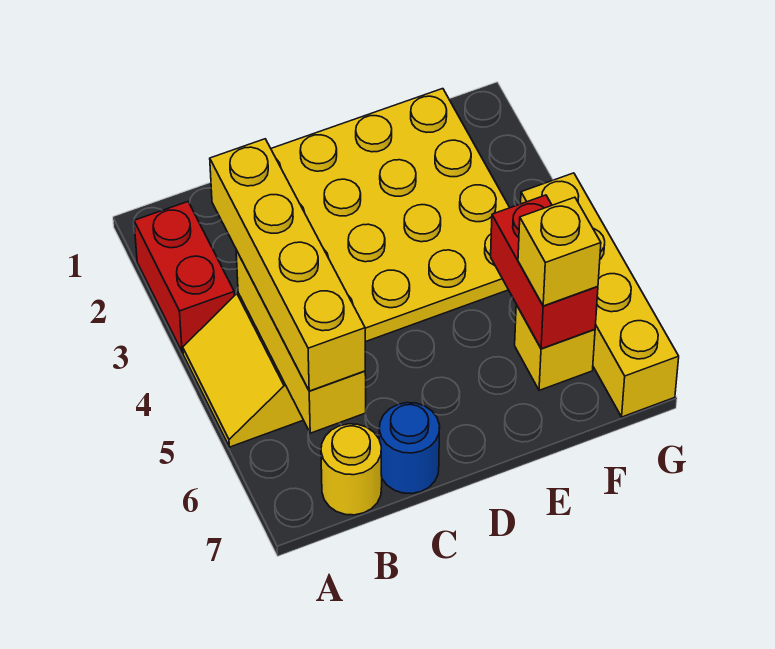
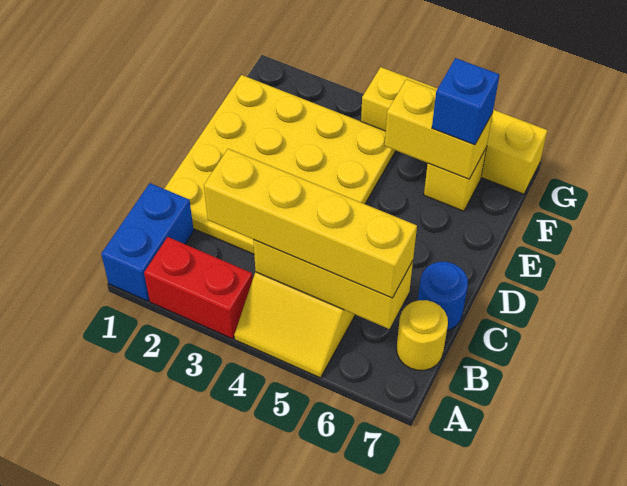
none -> blue 1x2 brick [101,183,194,301]
red 1x2 brick [491,195,598,349] -> yellow 1x2 brick [385,79,493,179]
yellow 1x1 brick [518,197,601,306] -> blue 1x1 brick [432,58,499,145]

